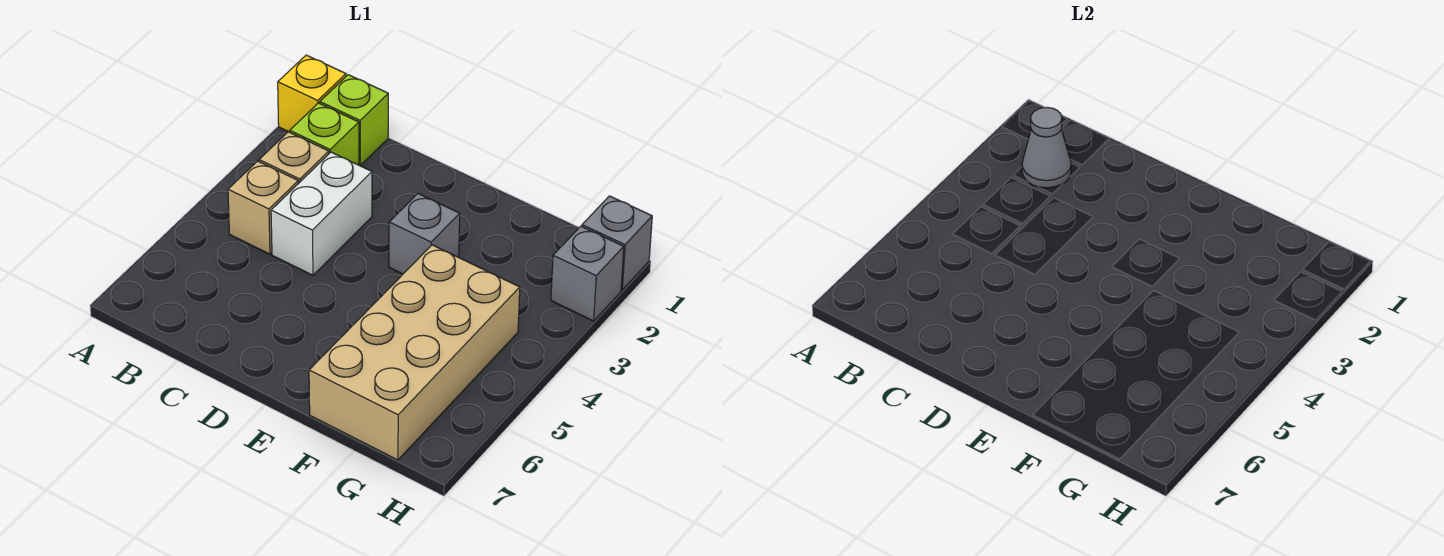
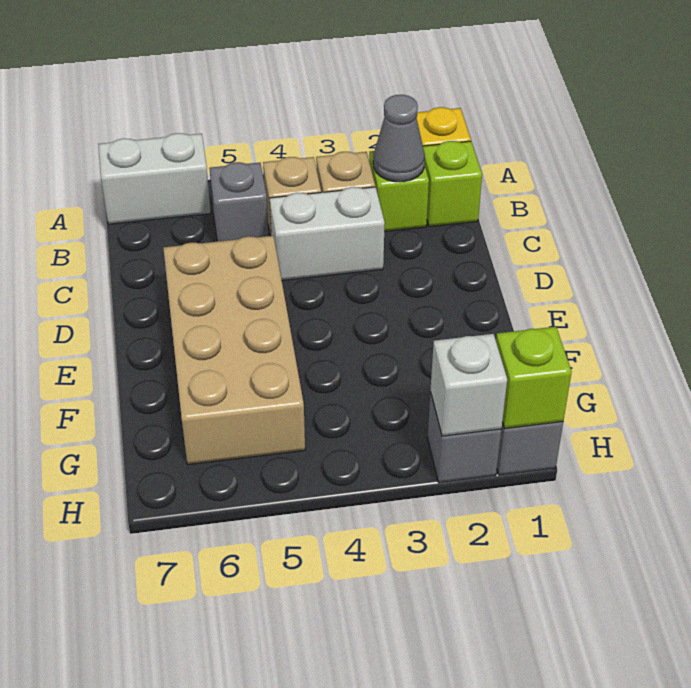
none -> white 1x2 brick [98,133,211,224]
grey 1x1 brick [389,194,460,274] -> grey 1x1 brick moved to [210,162,269,241]
tan 2x4 brick [309,245,520,460] -> tan 2x4 brick turned to [163,236,305,465]
none -> lime 1x1 brick [496,327,572,429]
none -> white 1x1 brick [430,334,507,436]

